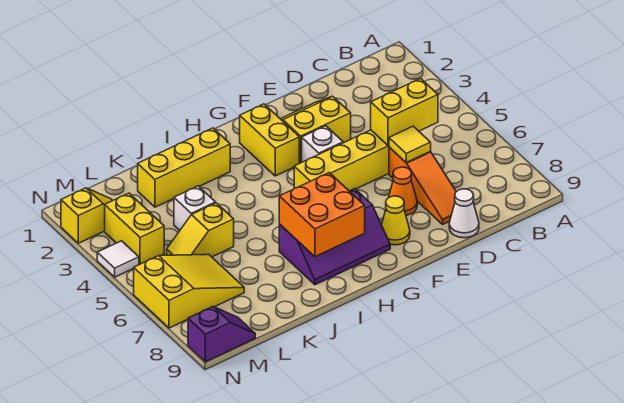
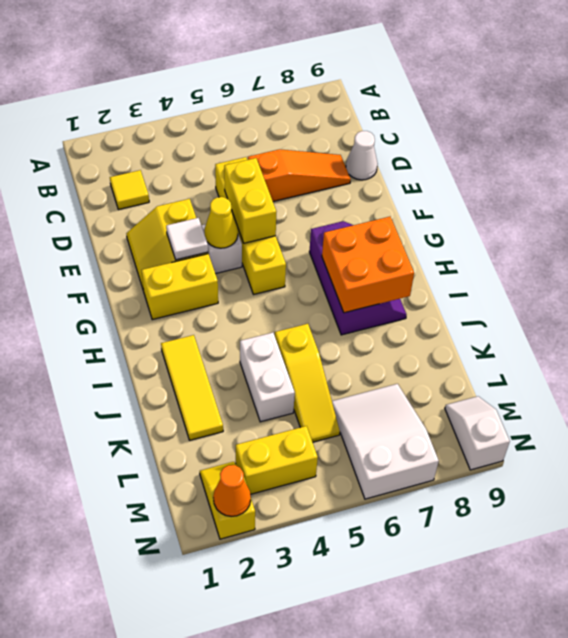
yellow 1x2 brick [371,79,438,146] -> yellow 1x2 brick moved to [224,158,276,243]
yellow 1x1 tile [389,126,431,162] -> yellow 1x1 tile moved to [110,170,149,210]
orange 1x1 cone [388,167,417,216] -> orange 1x1 cone moved to [213,465,251,516]
yellow 1x1 cone [381,196,410,245] -> yellow 1x1 cone moved to [204,197,238,248]
yellow 1x3 brick [138,128,230,207] -> yellow 1x3 tile [161,335,223,440]
white 1x1 brick [174,186,216,230] -> white 1x2 brick [240,333,295,422]
yellow 1x2 slope [167,203,234,257] -> yellow 1x3 slope [275,324,340,442]
yellow 2x3 slope [134,254,244,328] -> white 2x3 slope [332,384,439,499]
purple 1x2 slope [188,307,255,362] -> white 1x2 slope [445,396,510,470]
white 1x1 tile [97,241,139,277] -> white 1x1 tile moved to [166,218,208,260]

